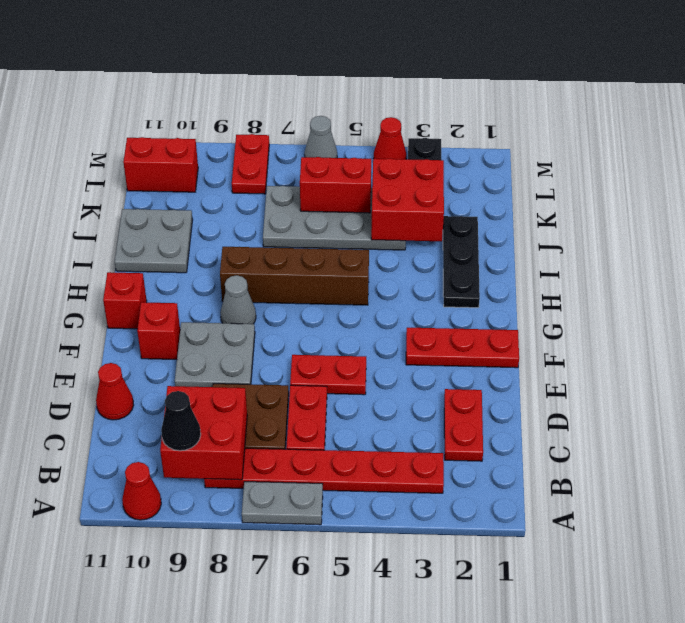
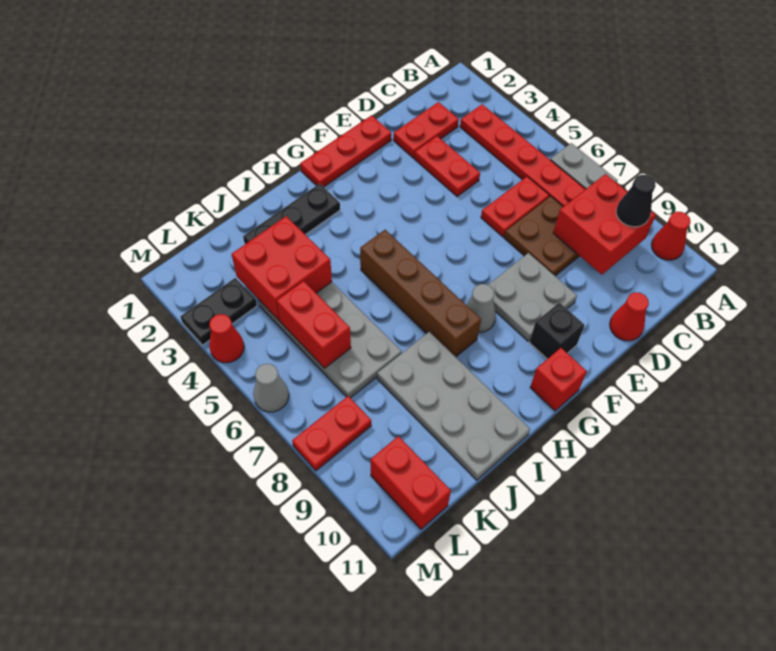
red 1x2 plate [290,355,366,395] -> red 1x2 plate moved to [415,136,480,197]
red 1x3 plate [406,328,519,368] -> red 1x3 plate turned to [300,115,391,187]
red 1x1 brick [137,302,180,359] -> black 1x1 brick [529,302,585,359]
grey 2x2 plate [115,209,193,273] -> grey 2x4 plate [377,332,530,480]

